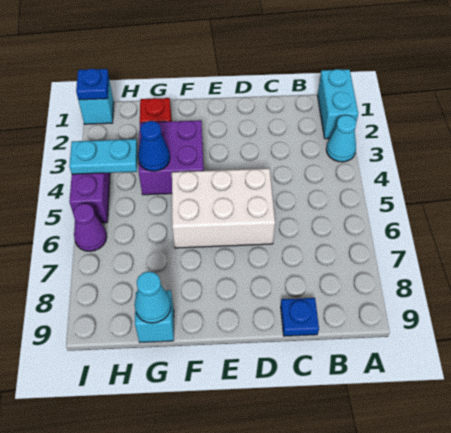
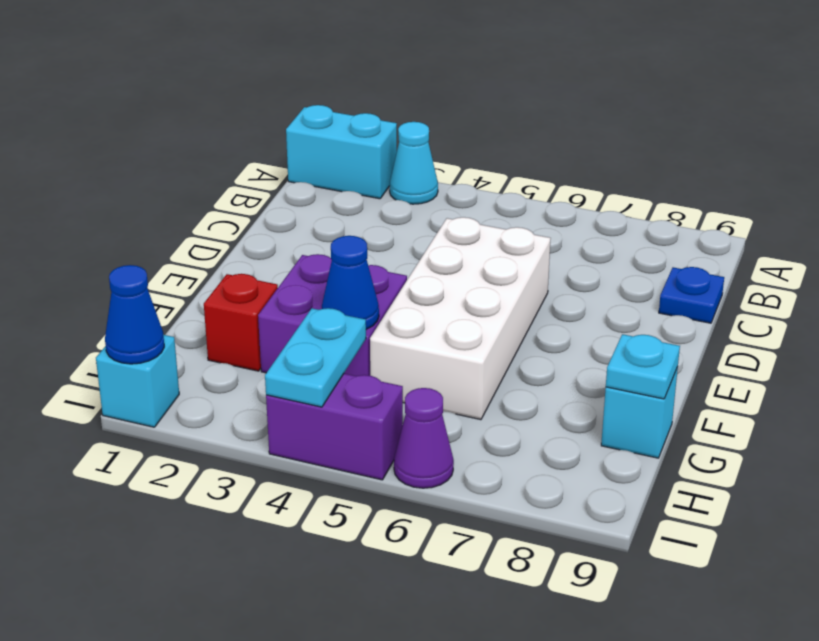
white 2x3 brick [172,168,275,248] -> white 2x4 brick [370,217,551,420]
cyan 1x1 cone [134,271,171,323] -> cyan 1x1 plate [606,334,680,399]
blue 1x1 plate [76,69,109,100] -> blue 1x1 cone [105,265,164,364]

